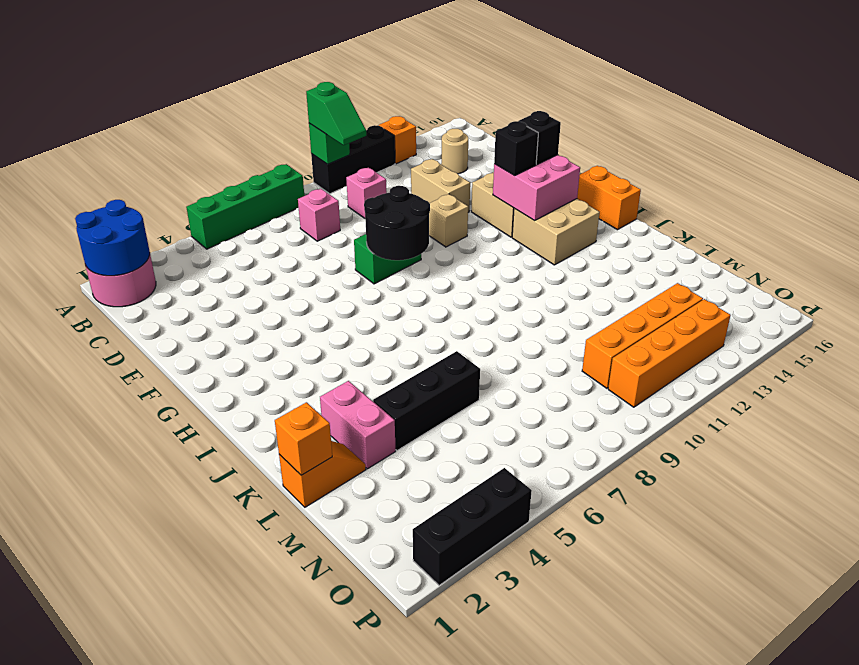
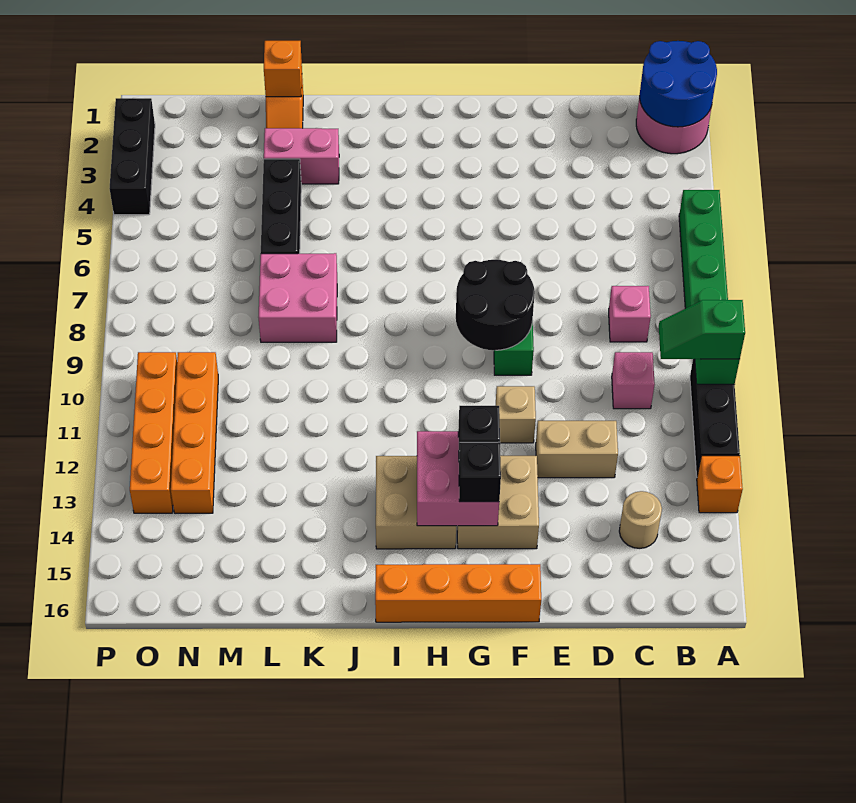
orange 1x2 brick [577,166,641,230] -> orange 1x4 brick [375,564,541,622]
none -> pink 2x2 brick [259,253,337,342]

